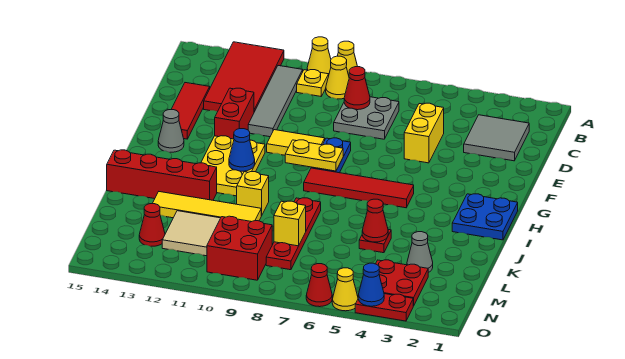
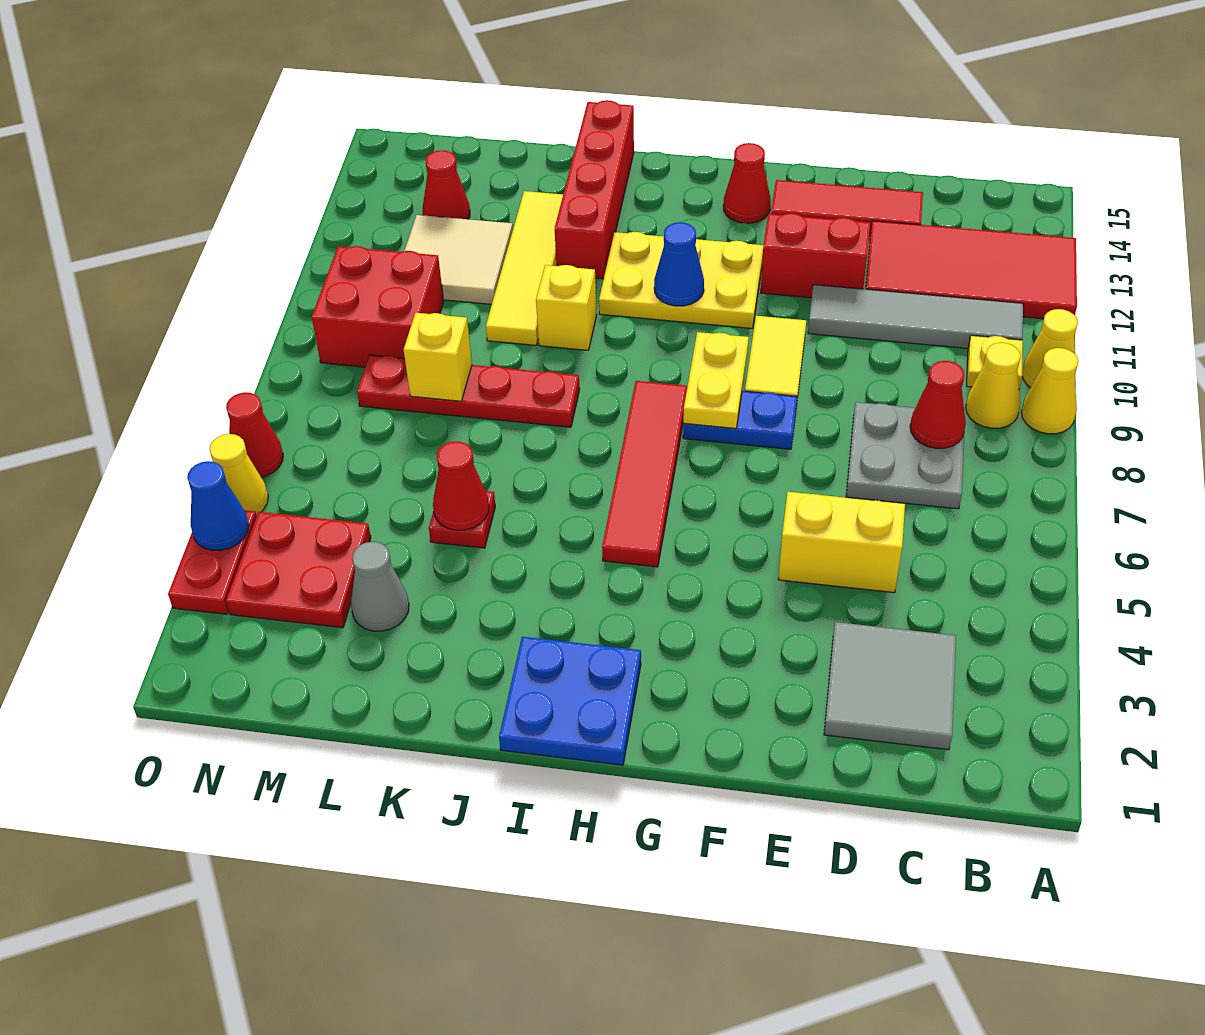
grey 1x1 cone [158,110,184,152] -> red 1x1 cone [723,143,771,223]

